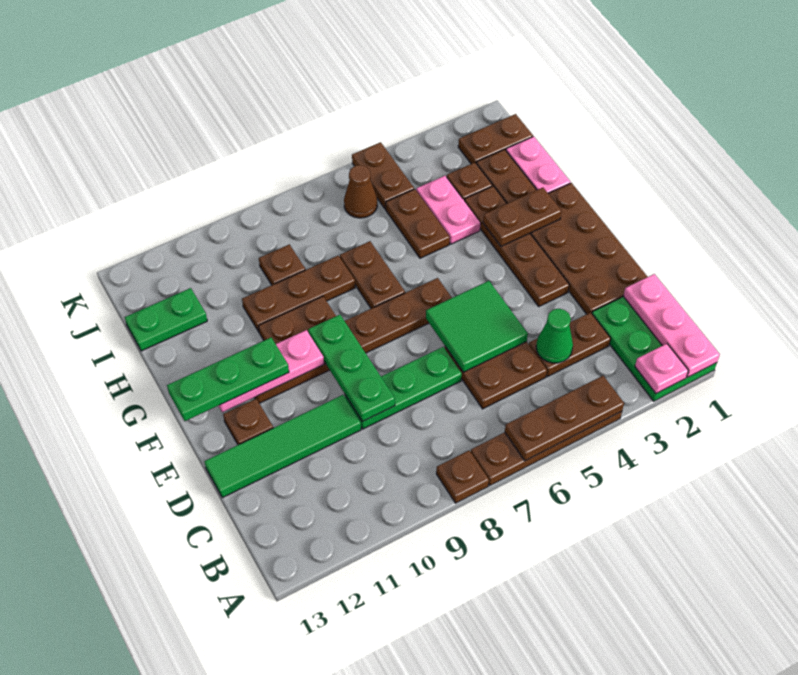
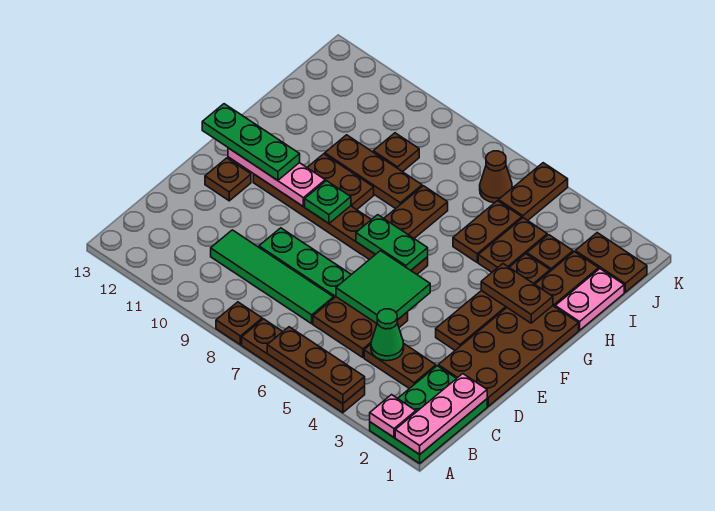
green 1x3 plate [308,315,395,421] -> green 1x1 plate [305,181,351,223]
green 1x4 tile [204,395,361,498] -> green 1x4 tile moved to [211,230,334,324]
pink 1x2 plate [416,176,481,244] -> brown 1x2 plate [478,218,547,272]
green 1x2 plate [125,288,207,351] -> green 1x2 plate moved to [356,215,428,270]

